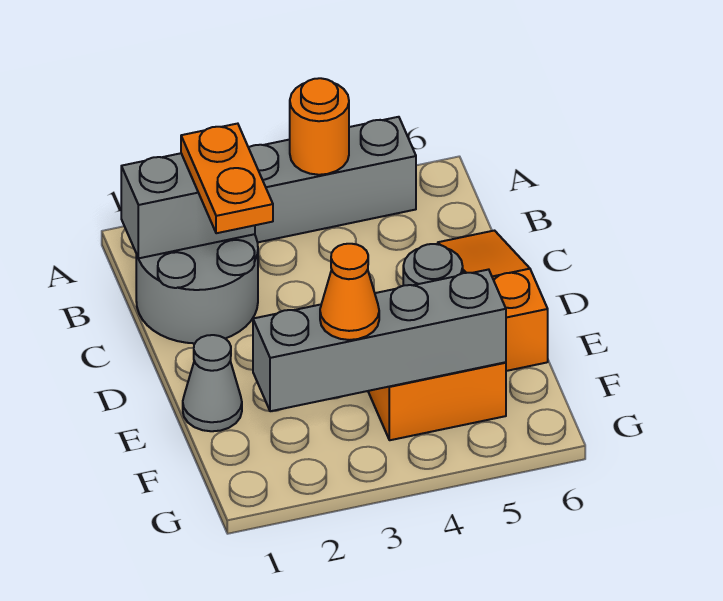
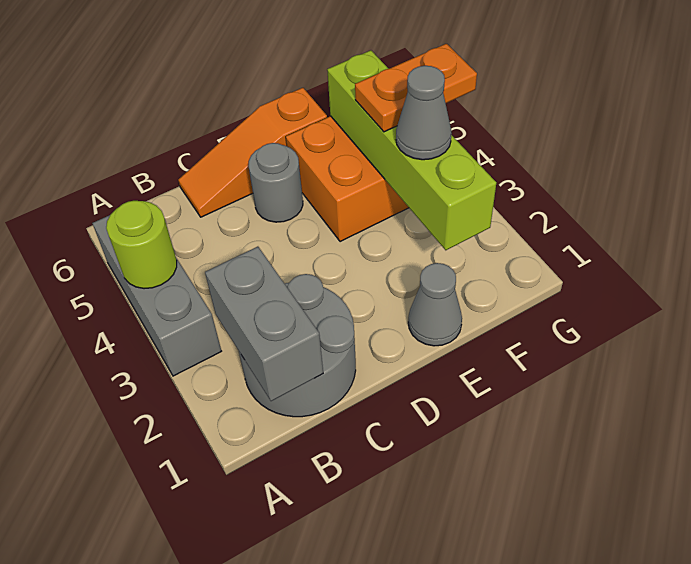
orange 1x1 round brick [290,78,349,175] -> lime 1x1 round brick [106,201,177,289]
orange 1x2 plate [181,124,273,233] -> orange 1x2 plate moved to [355,44,477,132]
grey 1x4 brick [253,269,506,411] -> lime 1x4 brick [327,50,496,250]
orange 1x1 cone [320,244,379,340] -> grey 1x1 cone [396,66,452,160]

